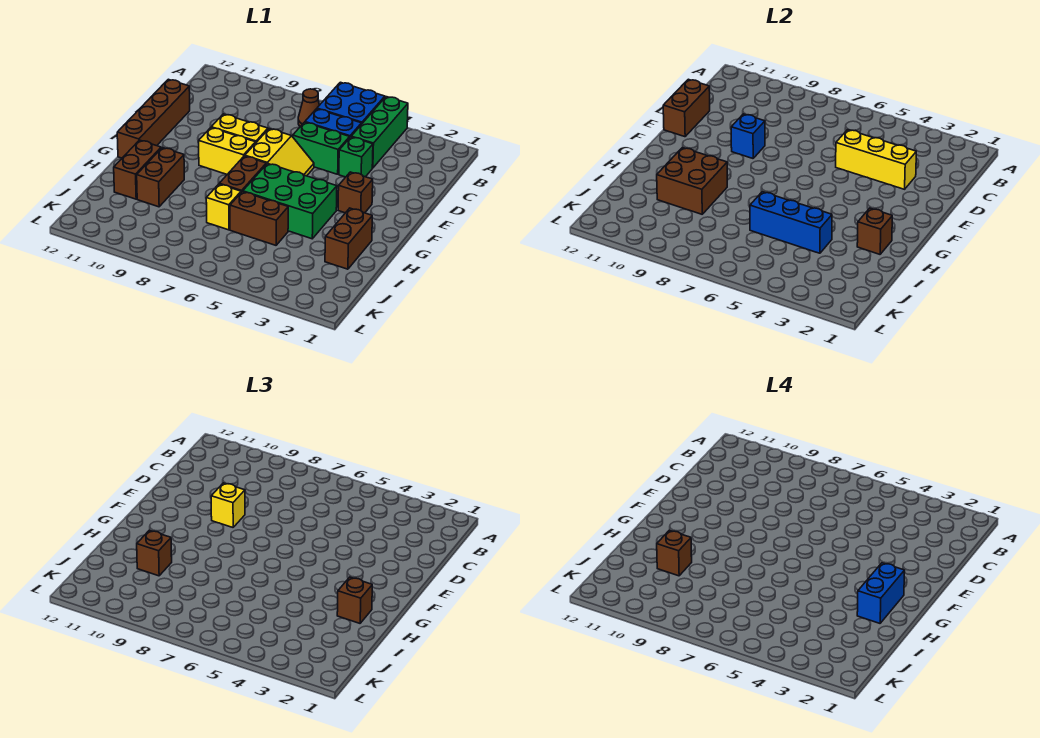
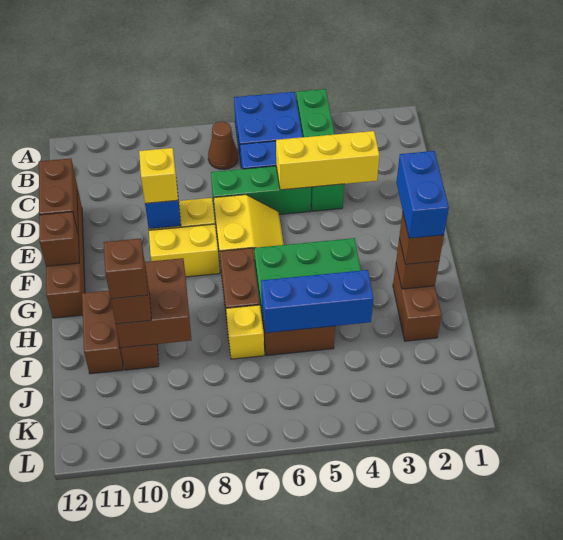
green 1x2 brick [293,122,350,174] -> green 1x3 brick [211,166,311,214]
brown 1x1 brick [338,172,373,213] -> brown 1x1 brick moved to [39,212,79,266]

